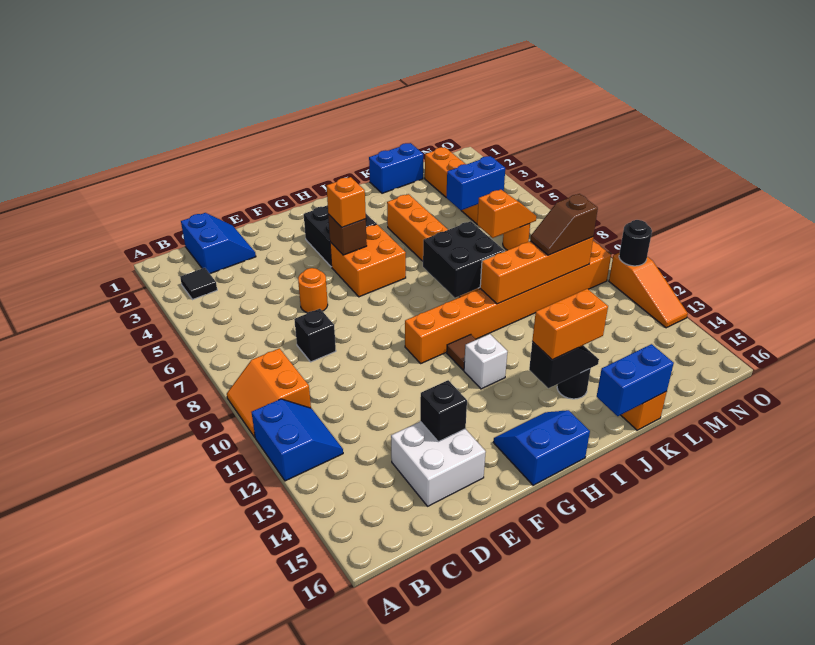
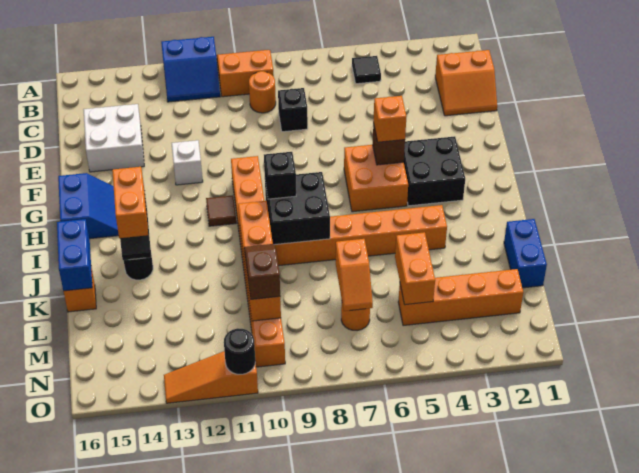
black 1x1 tile [180,268,217,300] -> black 1x1 tile moved to [352,56,381,84]
blue 2x2 slope [181,213,256,274] -> orange 2x2 slope [435,50,497,116]
orange 1x1 round brick [298,268,328,313] -> orange 1x1 round brick moved to [249,71,276,113]
black 1x1 brick [420,380,467,442] -> black 1x1 brick moved to [264,152,296,199]
white 1x1 brick [464,334,508,389] -> white 1x1 brick moved to [172,140,203,185]
blue 1x2 brick [446,156,505,210] -> orange 1x2 brick [395,232,435,305]

